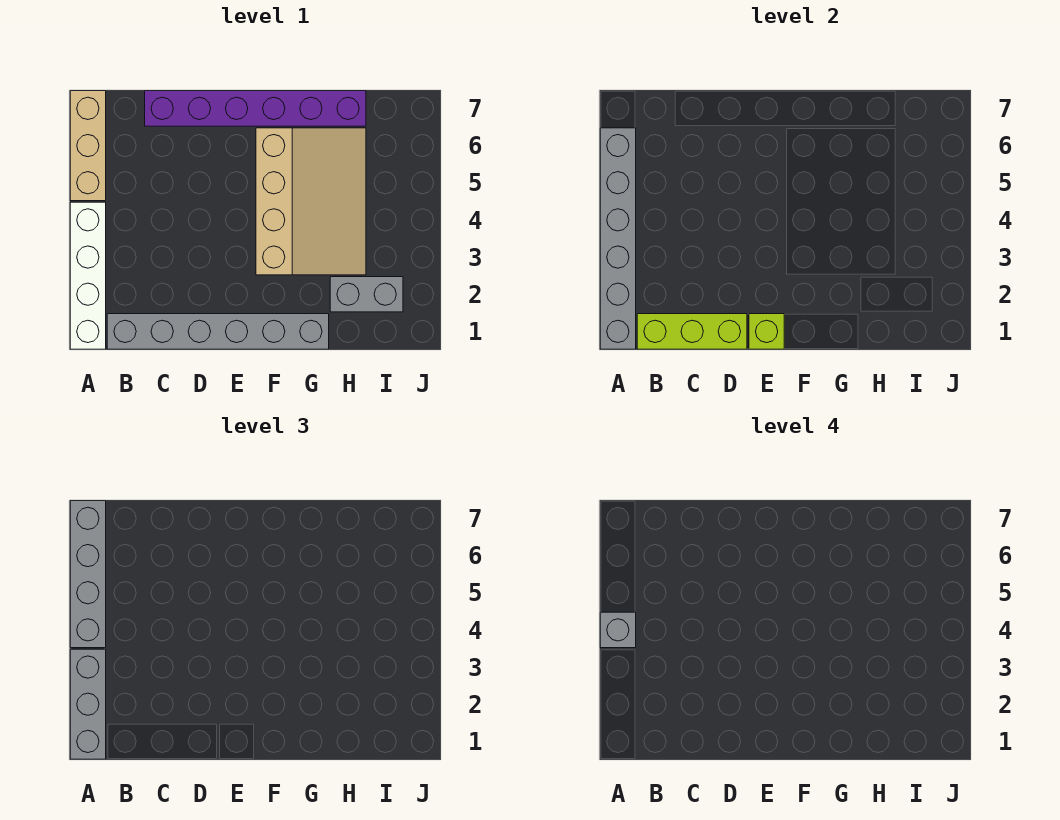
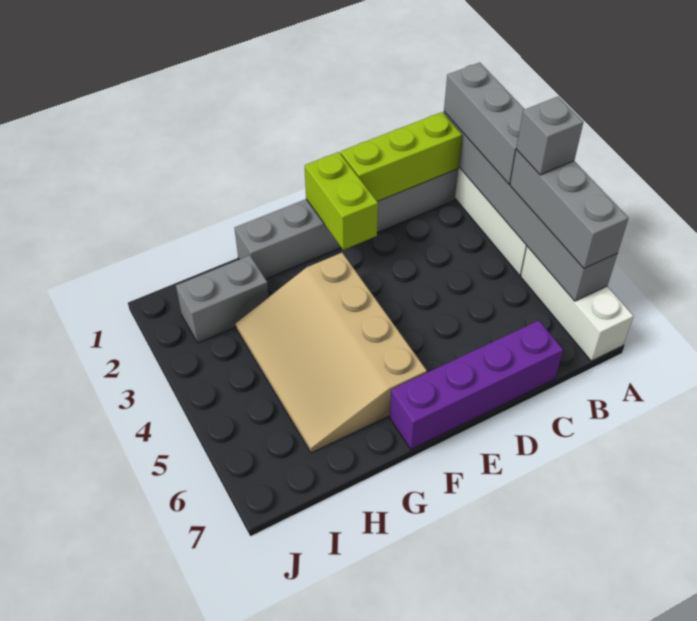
grey 1x4 brick [70,501,106,648] -> grey 1x3 brick [510,150,629,268]
tan 1x3 brick [70,91,106,201] -> white 1x3 brick [521,246,634,361]
purple 1x6 brick [145,91,366,126] -> purple 1x4 brick [390,321,563,449]
lime 1x1 brick [749,314,784,349] -> lime 1x2 brick [305,152,378,250]

